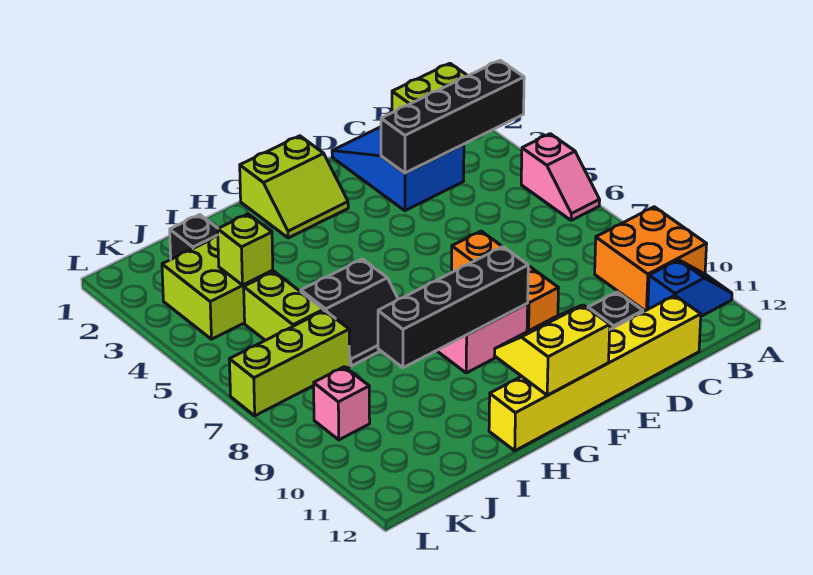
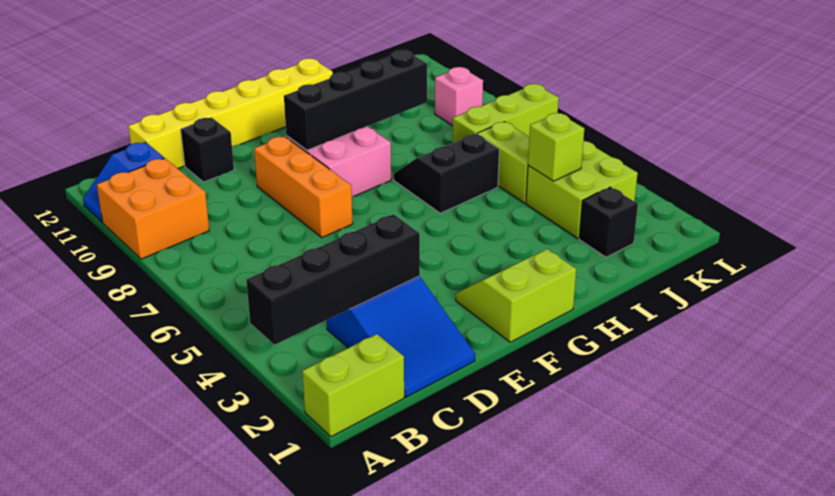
pink 1x2 slope [521,134,600,220] -> none
yellow 2x2 slope [494,305,610,395] -> none

